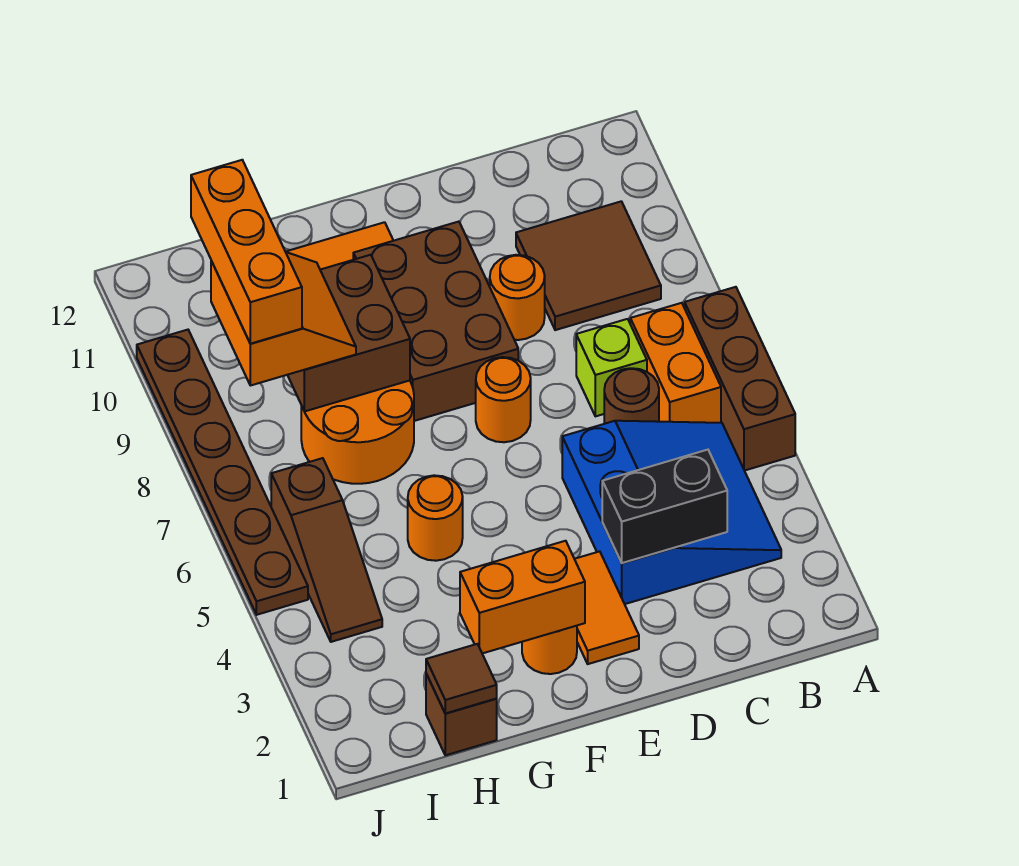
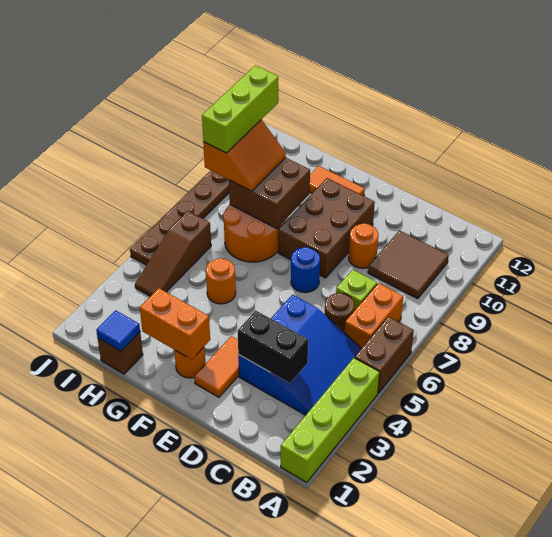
none -> lime 1x4 brick [281,358,380,482]
brown 1x3 brick [685,287,795,471] -> brown 1x2 brick [355,317,414,393]
orange 1x1 round brick [476,357,531,442] -> blue 1x1 round brick [291,247,320,293]
brown 1x1 tile [426,644,497,713] -> blue 1x1 tile [96,310,140,351]
orange 1x3 brick [191,160,302,344] -> lime 1x3 brick [202,66,278,153]

